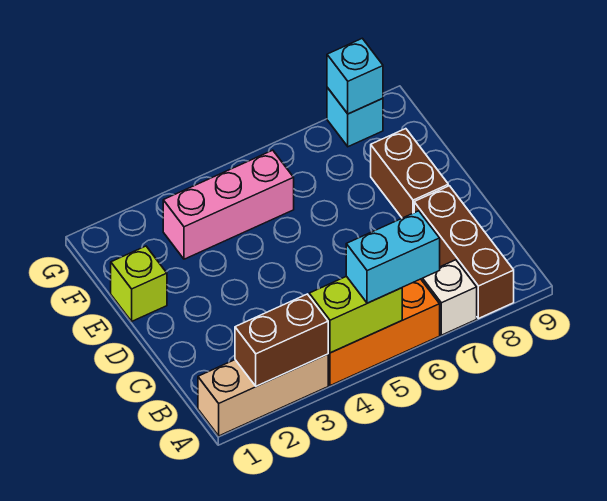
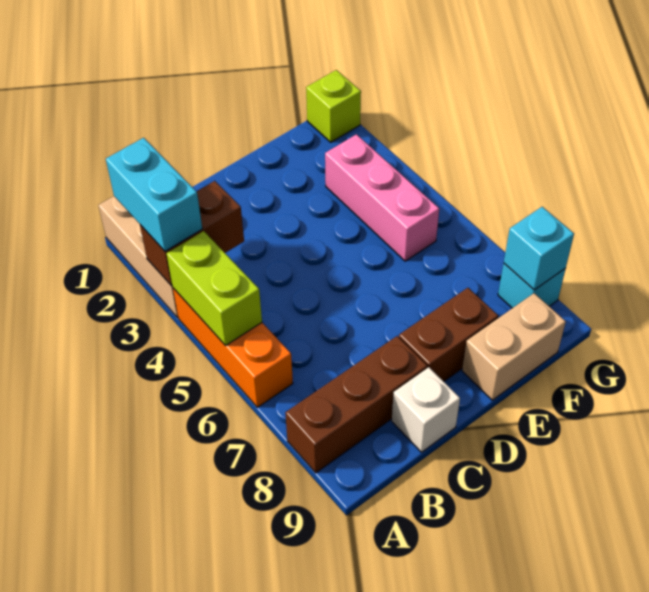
brown 1x2 brick [235,294,328,386] -> brown 1x2 brick turned to [140,181,244,286]
cyan 1x2 brick [346,211,440,303] -> cyan 1x2 brick moved to [106,138,202,251]
white 1x1 brick [421,260,477,335] -> white 1x1 brick moved to [392,367,460,452]
lime 1x1 brick [111,246,167,321] -> lime 1x1 brick moved to [306,70,361,142]
none -> tan 1x2 brick [462,293,566,400]

